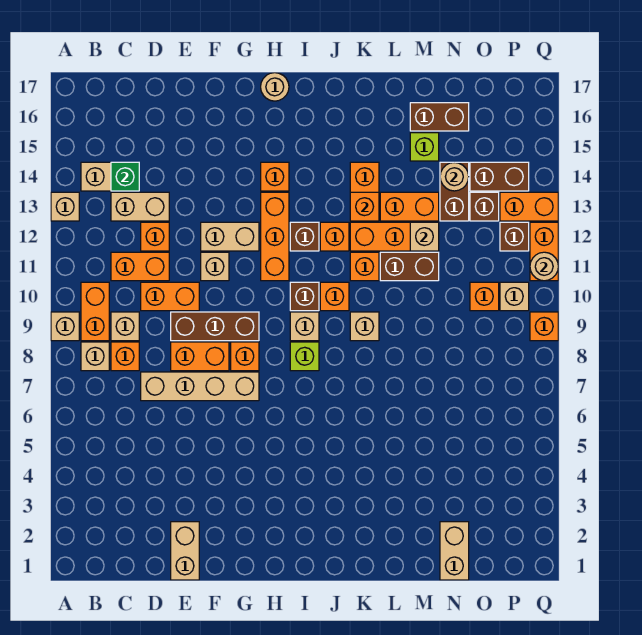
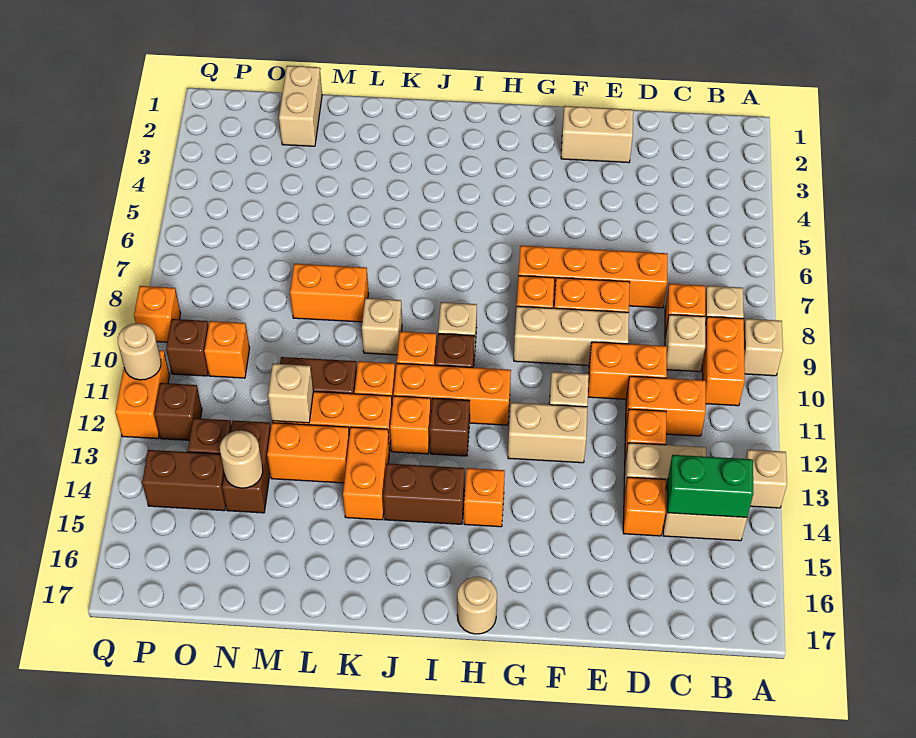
green 1x1 brick [111,162,139,191] -> green 1x2 brick [668,455,753,517]
tan 1x4 brick [141,372,259,401] -> orange 1x4 brick [519,246,668,308]
tan 1x2 brick [171,522,199,580] -> tan 1x2 brick turned to [561,106,633,163]
brown 1x3 brick [171,312,259,341] -> tan 1x3 brick [514,306,629,365]
orange 1x3 brick [261,192,289,281] -> orange 1x3 brick turned to [394,363,511,425]
lime 1x1 brick [290,342,319,371] -> none
orange 1x1 brick [350,192,379,221] -> orange 1x1 brick moved to [623,477,666,536]
lime 1x1 brick [410,133,439,161] -> none
brown 1x2 brick [410,103,469,131] -> brown 1x2 brick moved to [383,464,465,524]
tan 1x1 brick [500,282,529,311] -> brown 1x1 brick [166,319,208,376]
orange 1x2 brick [500,192,558,221] -> orange 1x2 brick moved to [290,264,369,322]

